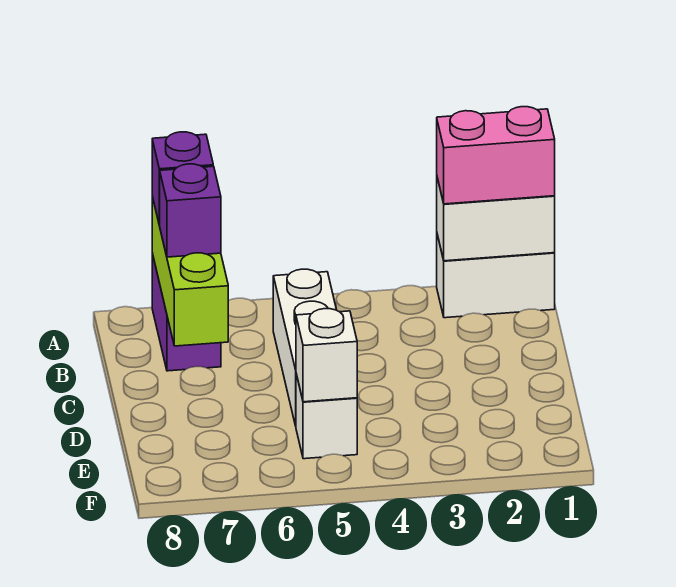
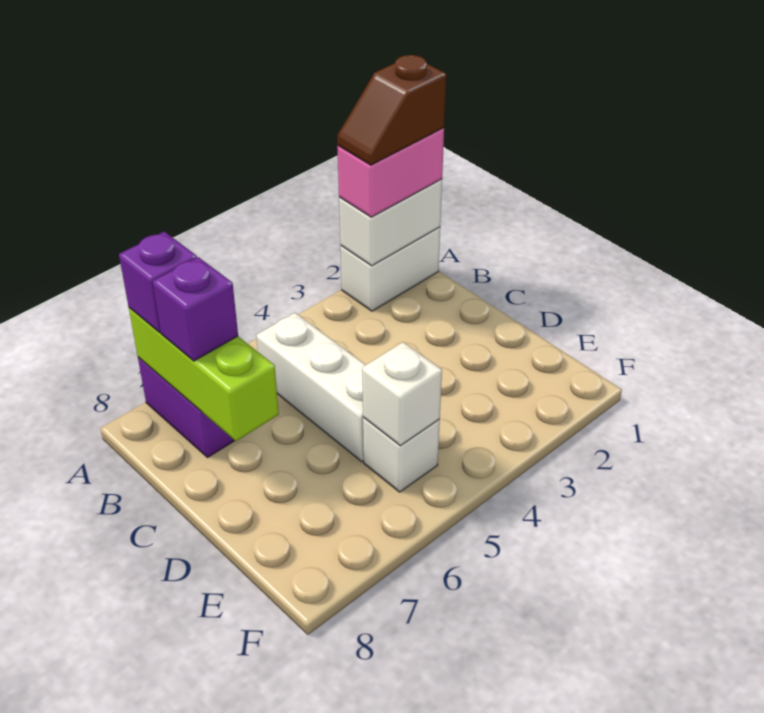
none -> brown 1x2 slope [337,55,446,165]

